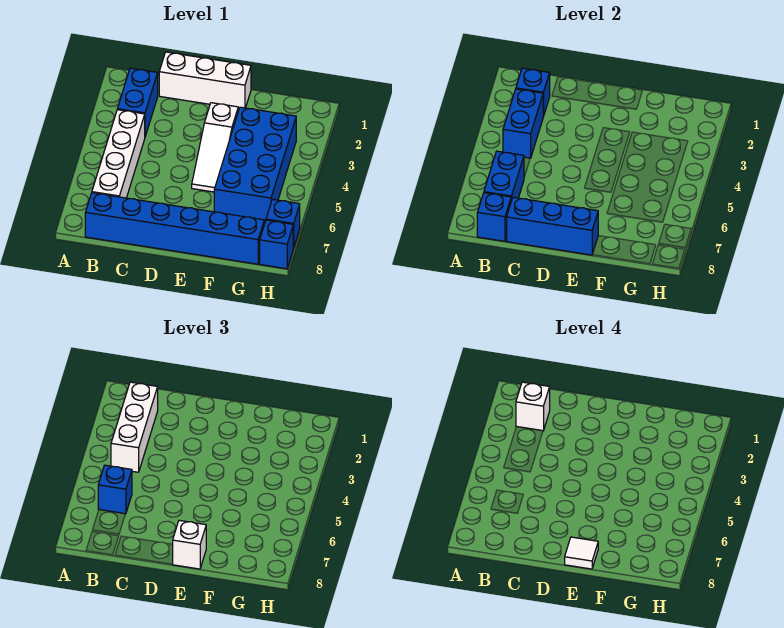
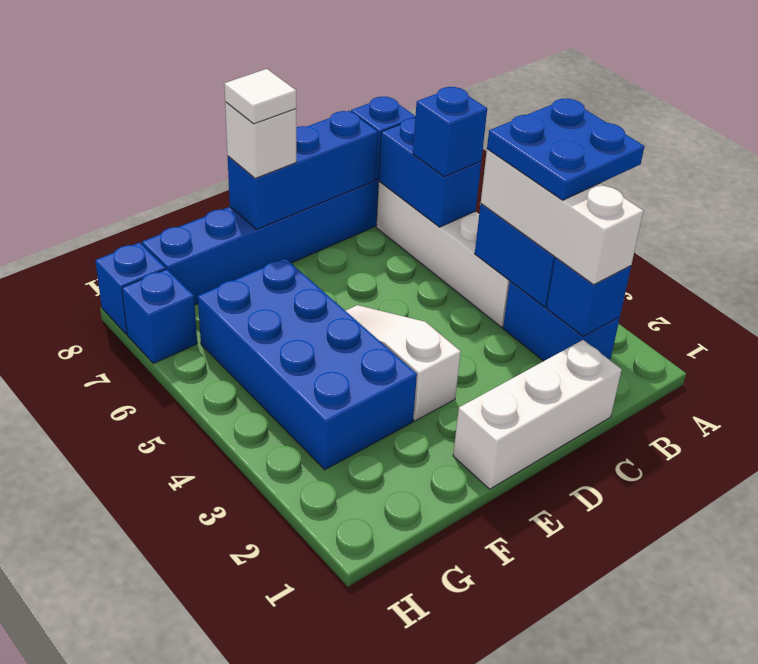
none -> blue 2x2 plate [487,99,644,200]
white 1x1 brick [516,382,550,431] -> none

